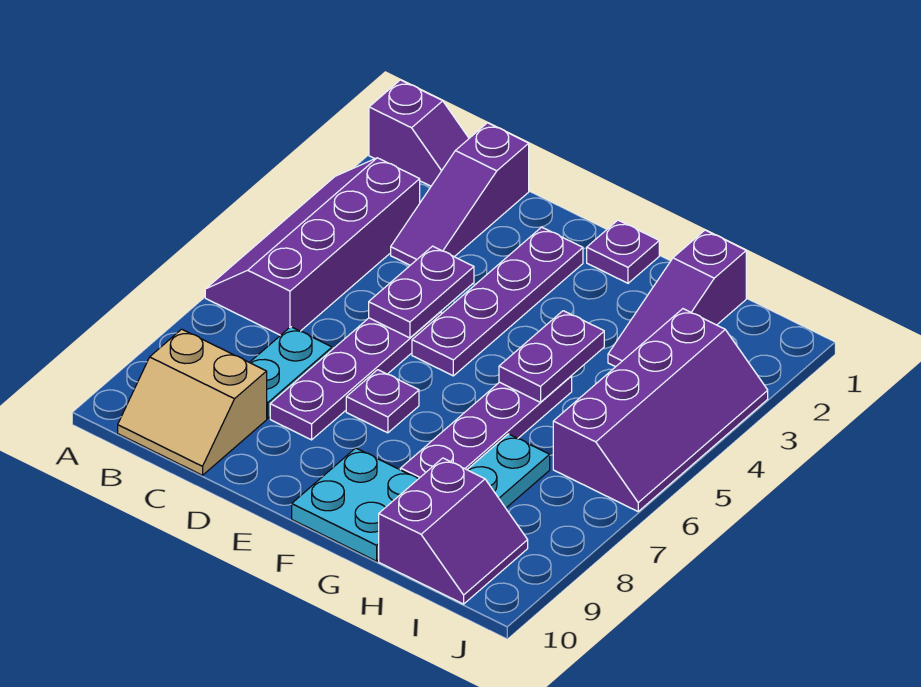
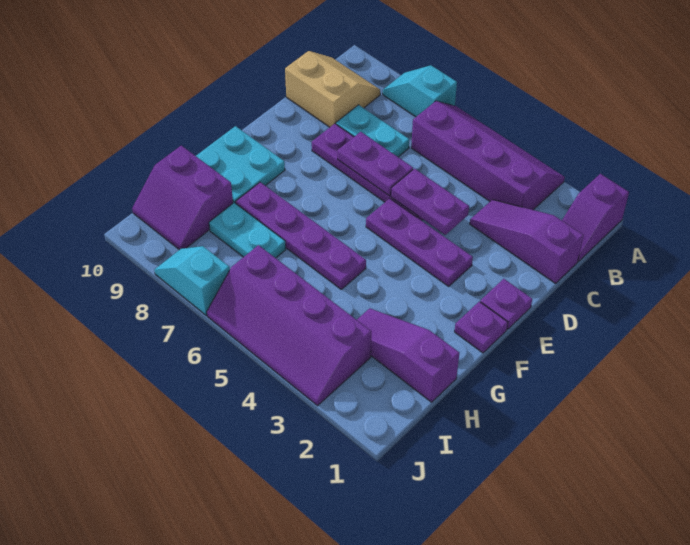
none -> cyan 1x2 slope [383,65,457,117]
tan 2x2 slope [118,329,267,475] -> tan 2x2 slope turned to [285,51,380,127]
purple 1x4 plate [412,227,583,376] -> purple 1x3 plate [366,198,473,286]
purple 1x1 plate [346,370,419,433] -> purple 1x1 plate moved to [480,279,532,329]
purple 1x2 plate [499,311,604,402] -> purple 1x2 plate moved to [337,132,413,196]
none -> cyan 1x2 slope [154,246,230,315]

